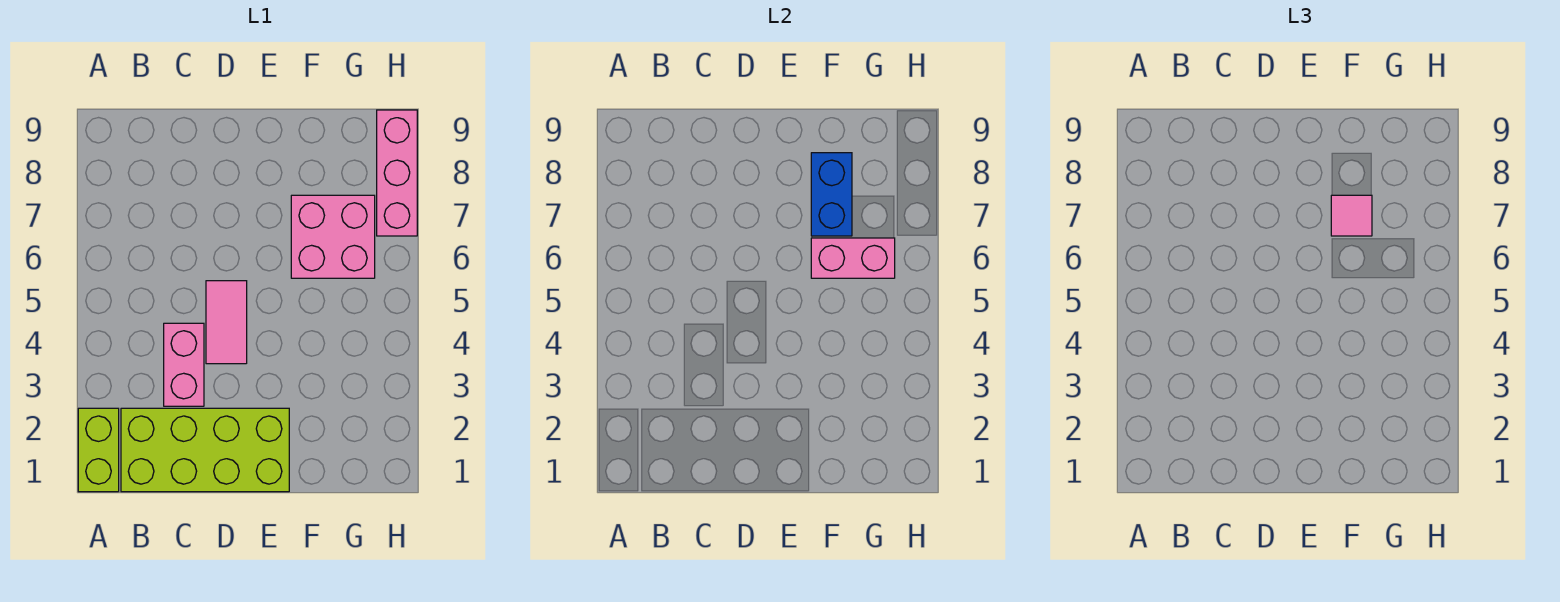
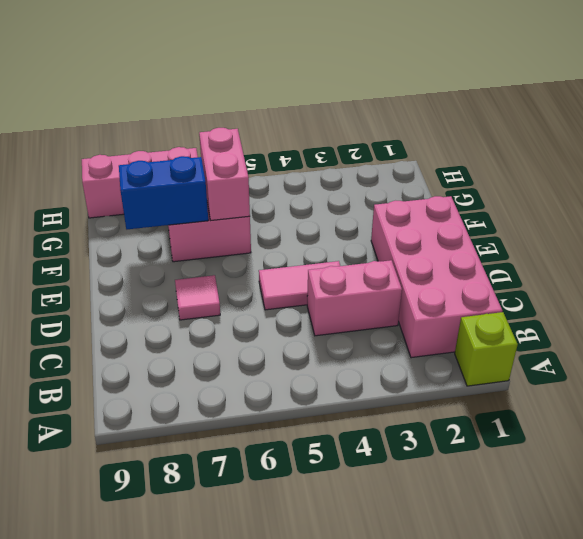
lime 1x2 brick [78,408,119,492] -> lime 1x1 brick [455,312,518,386]
lime 2x4 brick [121,408,289,492] -> pink 2x4 brick [371,196,502,358]
pink 1x1 tile [1331,195,1372,236] -> pink 1x1 tile moved to [175,275,220,320]

